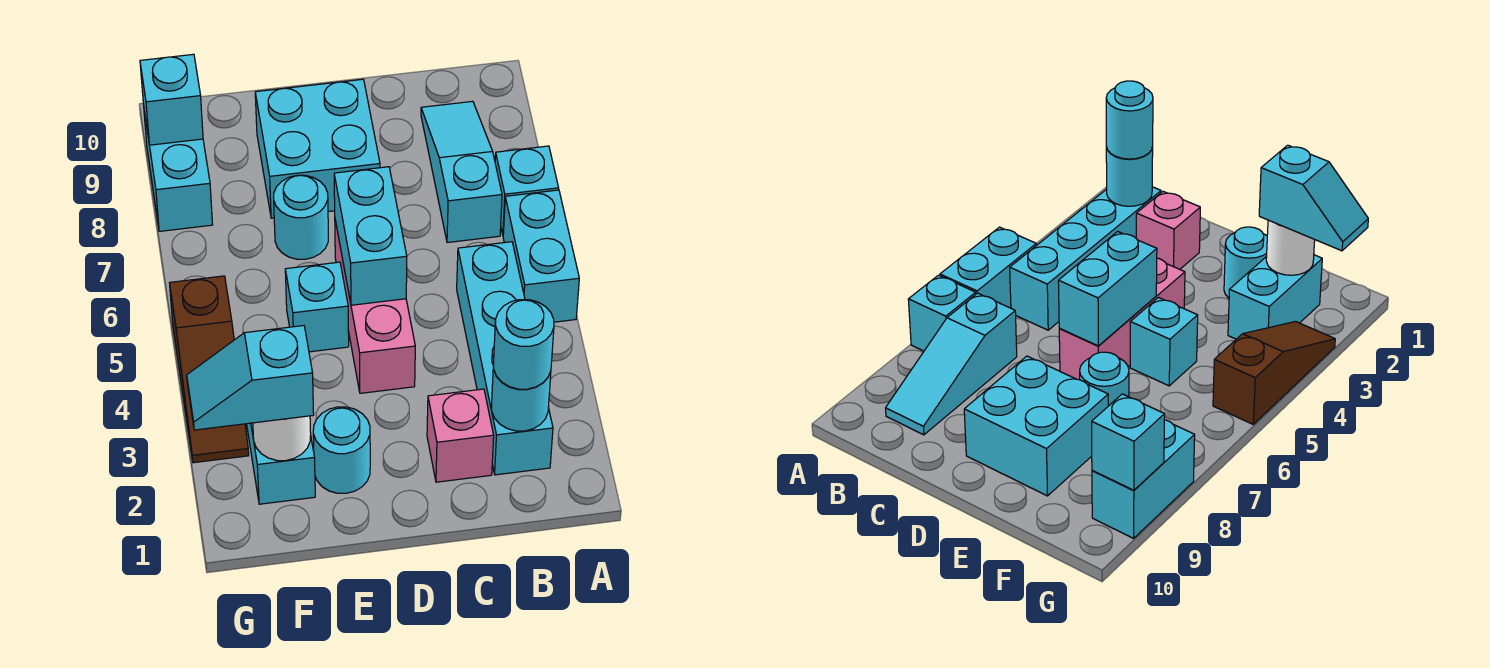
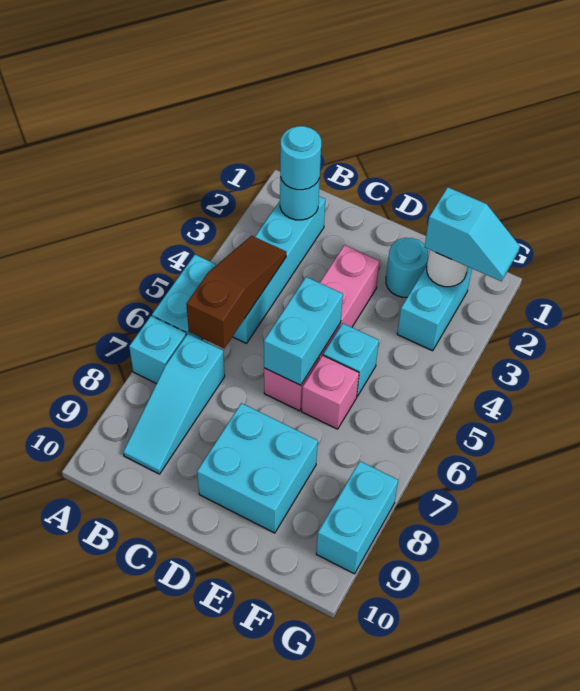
pink 1x1 brick [427,389,494,482] -> pink 1x1 brick moved to [302,355,359,429]
pink 1x3 brick [335,220,415,393] -> pink 1x4 brick [264,245,379,411]
cyan 1x1 round brick [274,175,328,259] -> none
brown 1x3 slope [170,276,249,463] -> brown 1x3 slope moved to [186,236,286,348]
cyan 1x1 brick [140,54,203,145] -> none

